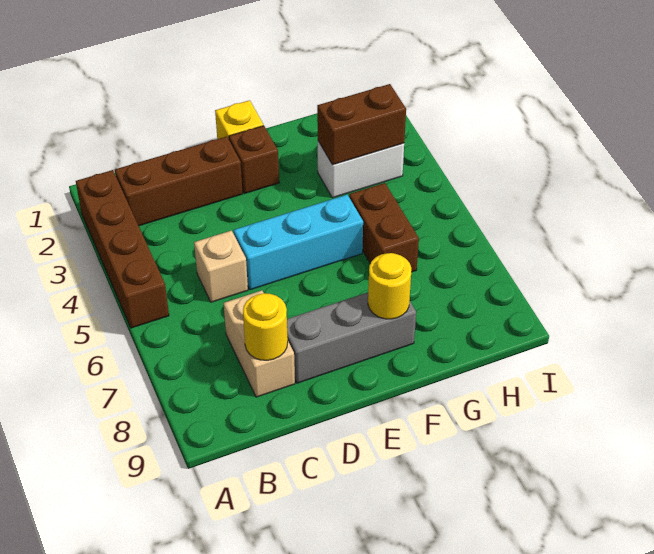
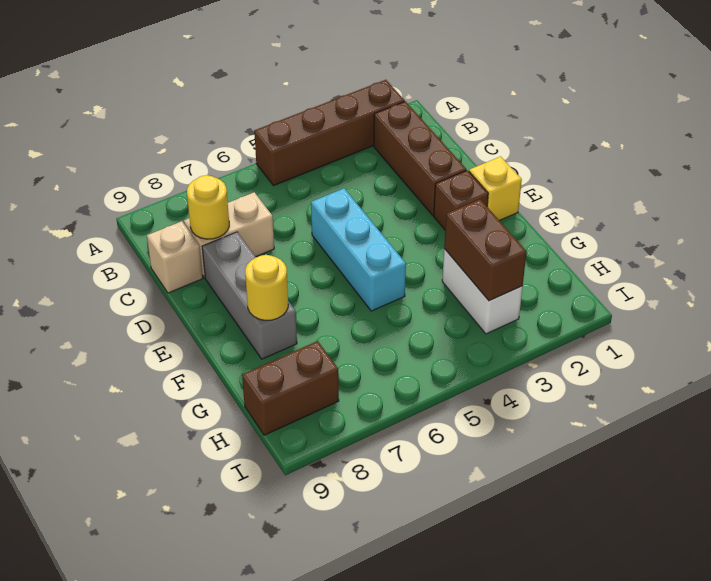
tan 1x1 brick [194,231,248,302] -> tan 1x1 brick moved to [147,221,203,293]
brown 1x2 brick [349,183,419,272] -> brown 1x2 brick moved to [242,341,339,435]

